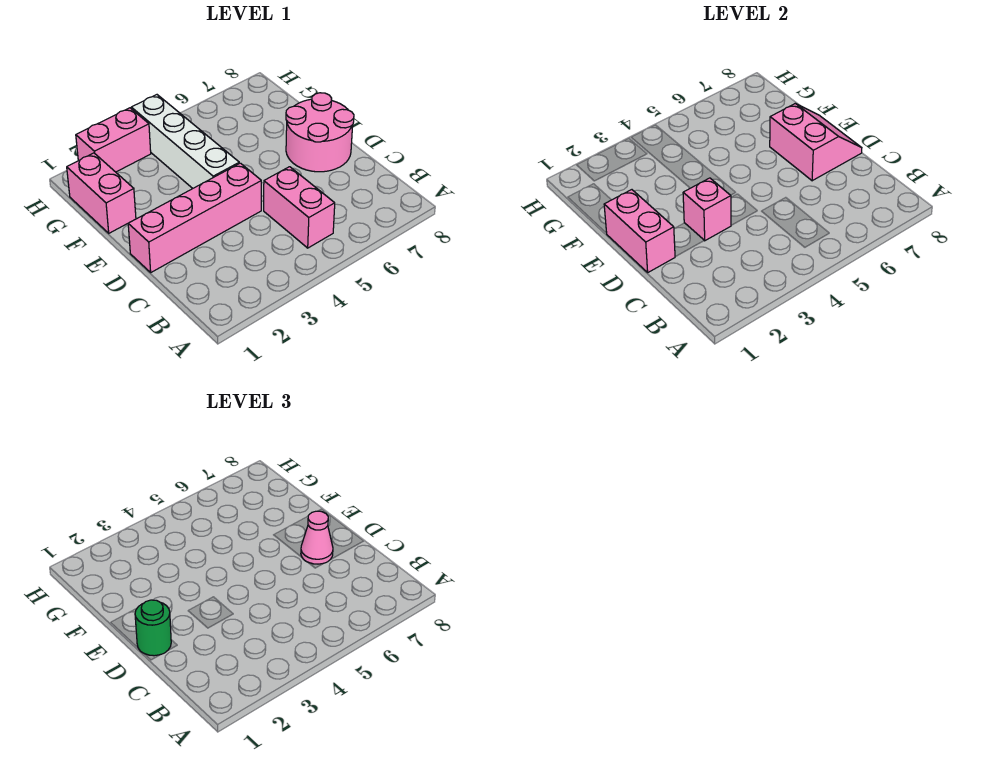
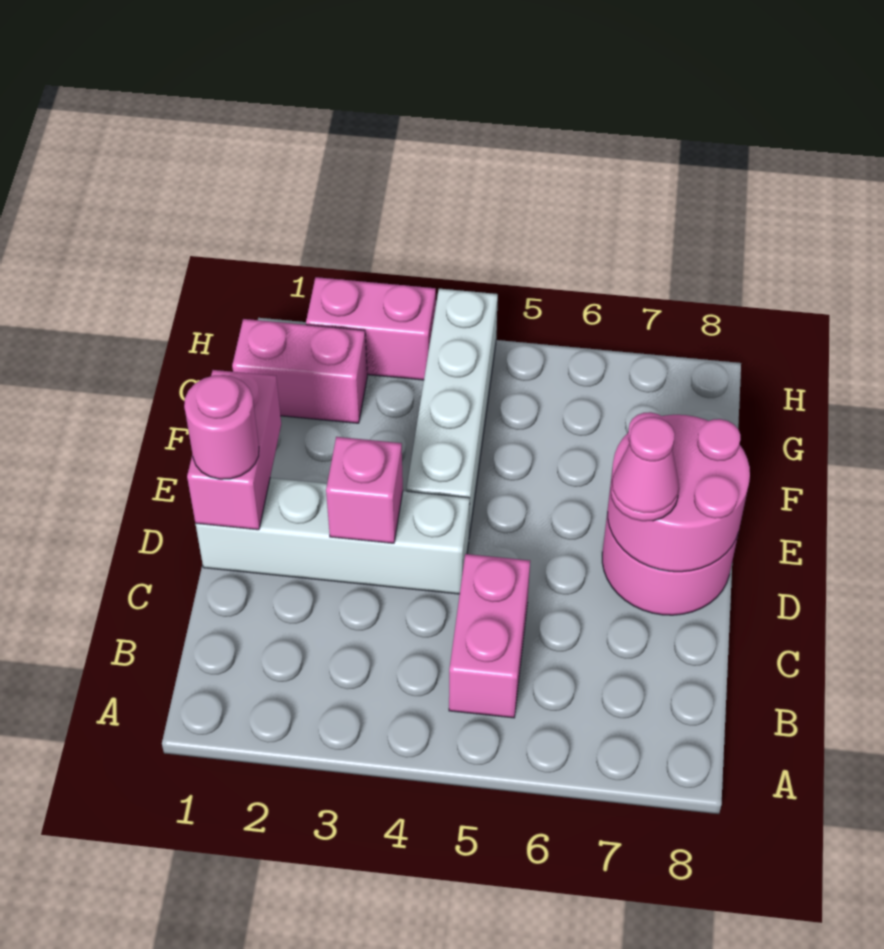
pink 1x4 brick [128,163,261,272] -> white 1x4 brick [196,478,470,594]
green 1x1 round brick [135,600,171,656] -> pink 1x1 round brick [184,375,259,479]
pink 2x2 slope [770,104,862,181] -> pink 2x2 round brick [608,412,750,572]
pink 1x2 brick [67,153,136,233] -> pink 1x2 brick turned to [232,319,367,423]

